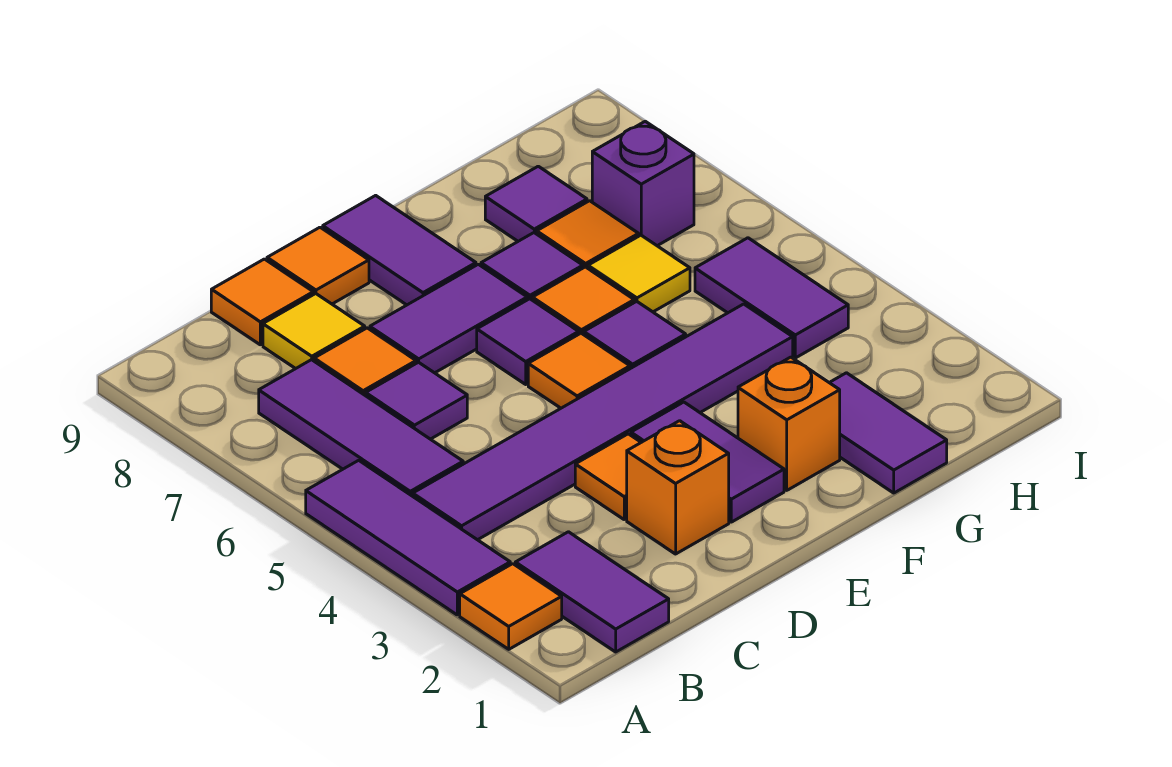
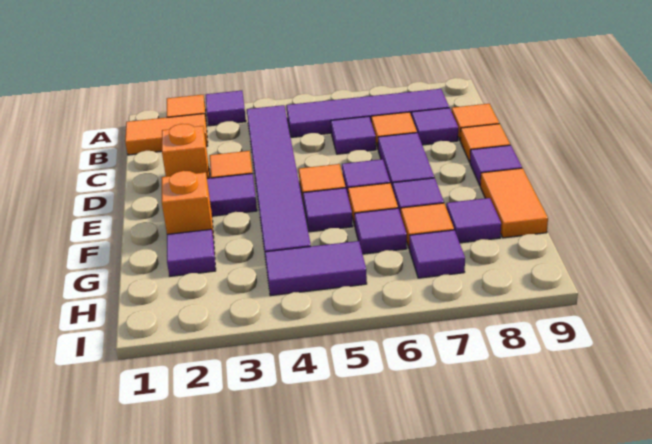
purple 1x3 tile [306,460,510,615] -> purple 1x1 tile [206,91,246,126]
purple 1x2 tile [515,532,669,652] -> orange 1x2 tile [125,114,208,155]
purple 1x3 tile [259,360,463,496] -> purple 1x4 tile [286,89,449,137]
yellow 1x1 tile [263,294,365,369] -> purple 1x1 tile [412,108,458,145]
purple 1x2 tile [323,195,476,305] -> purple 1x1 tile [470,145,522,185]
none -> orange 1x2 tile [480,168,548,238]
purple 1x2 tile [829,373,947,493] -> purple 1x1 tile [167,229,216,276]
yellow 1x1 tile [588,235,690,312] -> purple 1x1 tile [354,208,407,254]
purple 1x1 brick [592,121,694,246] -> purple 1x1 tile [409,230,465,278]

